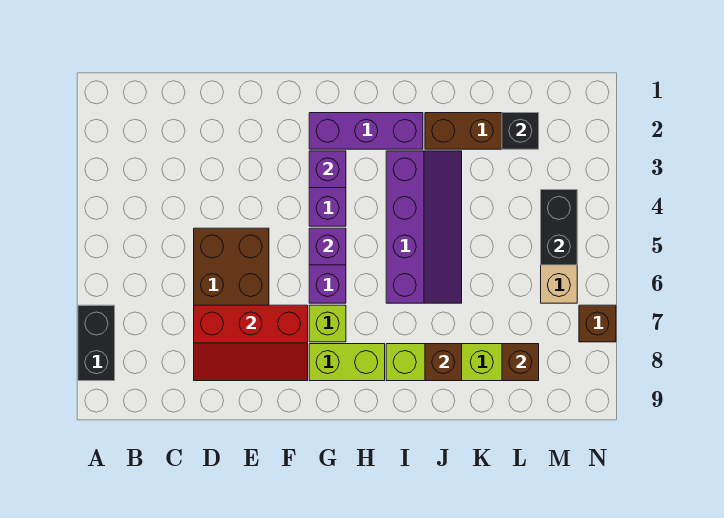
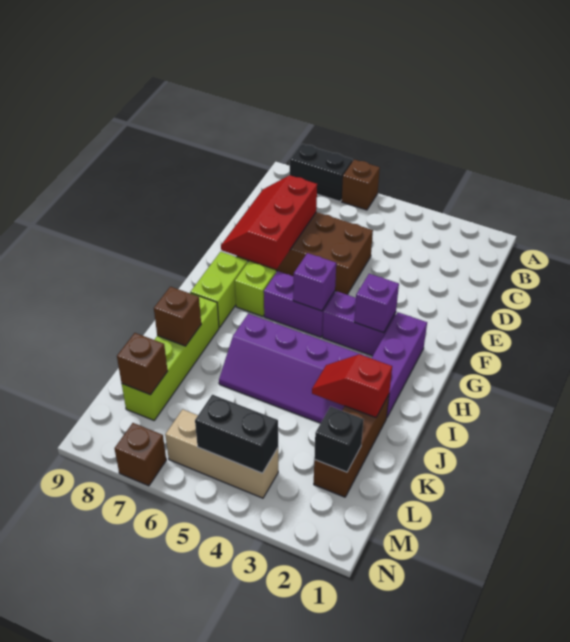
none -> brown 1x1 brick [342,160,380,210]
none -> red 1x2 slope [312,354,392,417]

